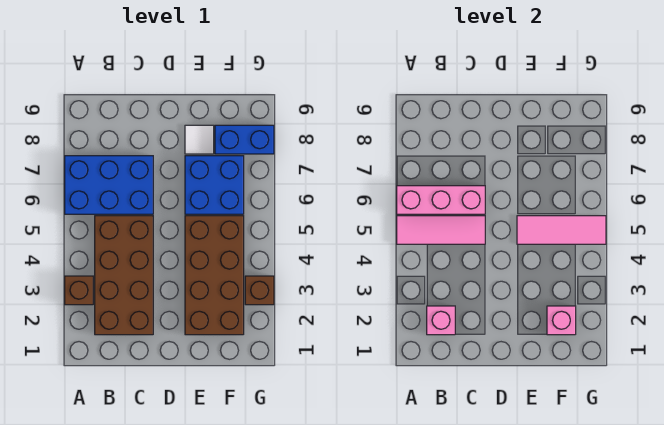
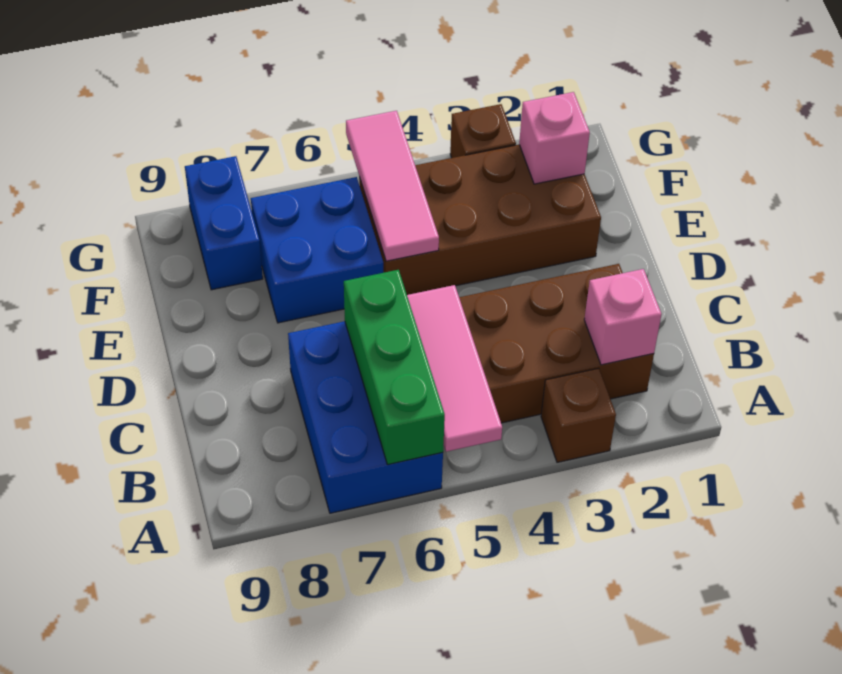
pink 1x3 brick [397,186,485,214] -> green 1x3 brick [344,270,445,465]
white 1x1 tile [185,125,214,154] -> none

